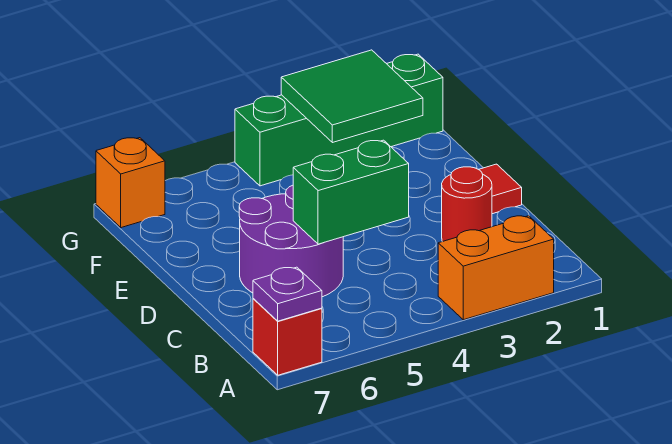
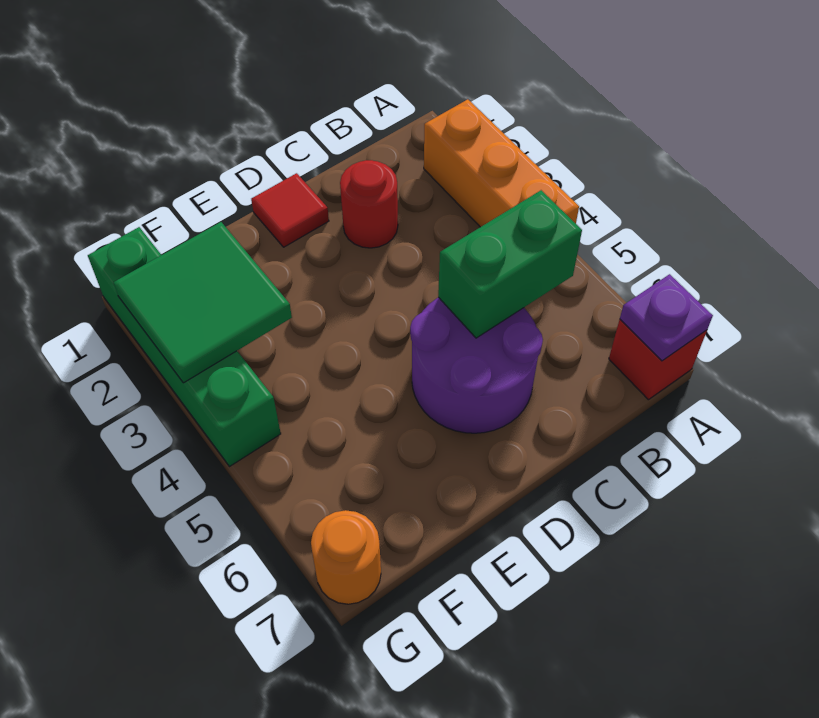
orange 1x2 brick [438,216,554,320] -> orange 1x3 brick [424,99,579,227]
green 1x2 brick [293,140,409,244] -> green 1x2 brick turned to [438,190,582,338]
orange 1x1 brick [96,138,165,228] -> orange 1x1 round brick [311,510,381,604]

